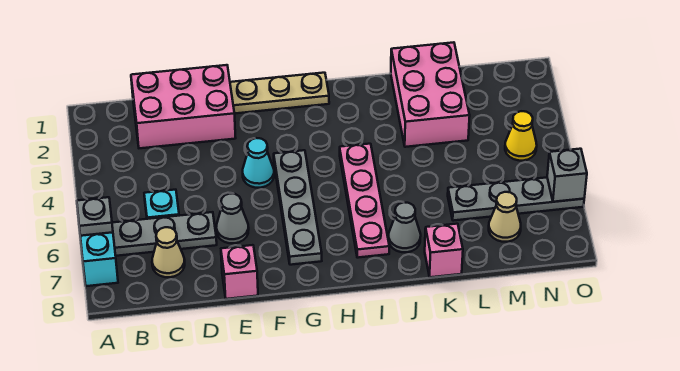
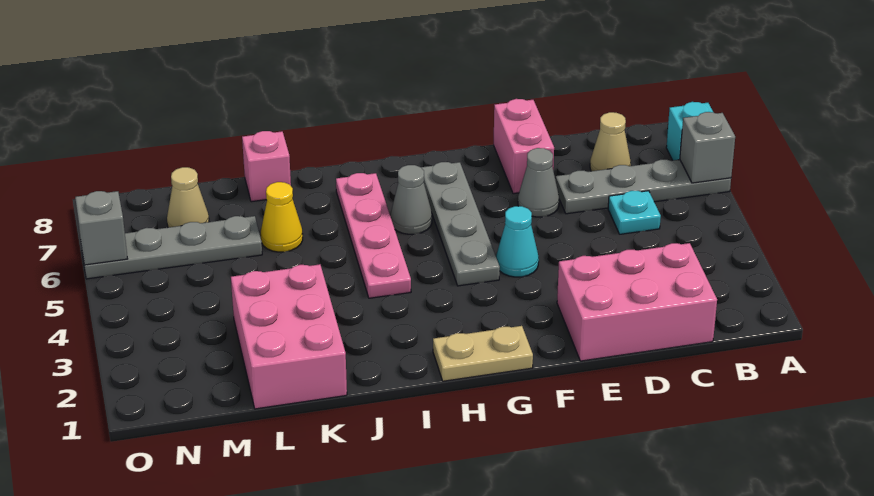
pink 1x1 brick [221,245,258,299] -> pink 1x2 brick [494,99,554,194]
tan 1x3 plate [230,73,329,114] -> tan 1x2 plate [433,326,533,381]
grey 1x1 cone [389,202,421,252] -> grey 1x1 cone moved to [391,165,432,234]
yellow 1x1 cone [505,111,537,161] -> yellow 1x1 cone moved to [261,182,303,252]

